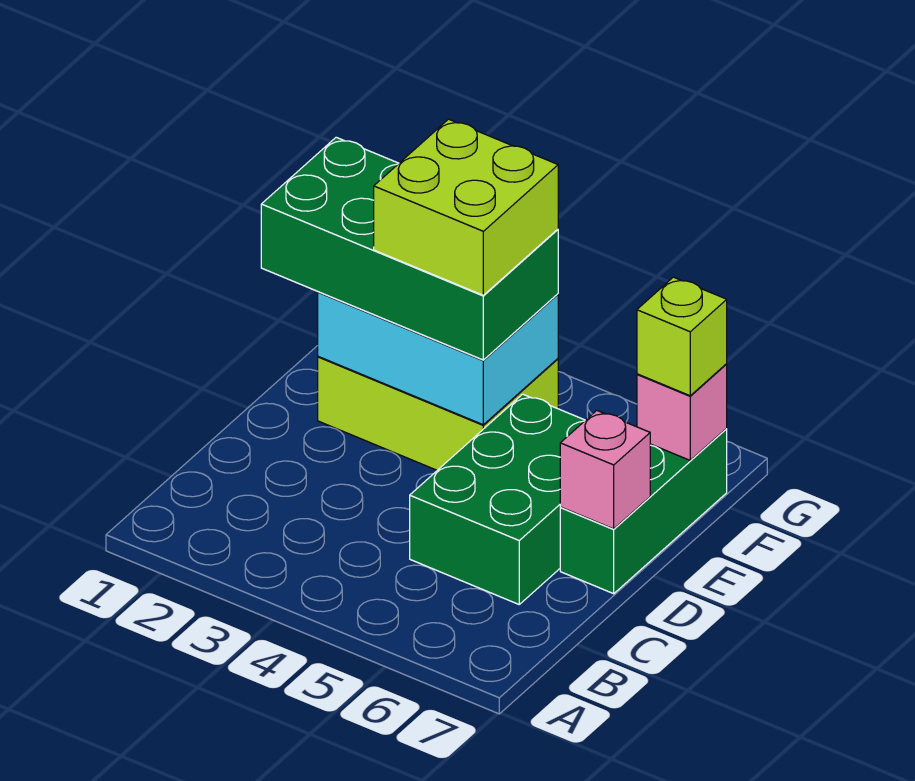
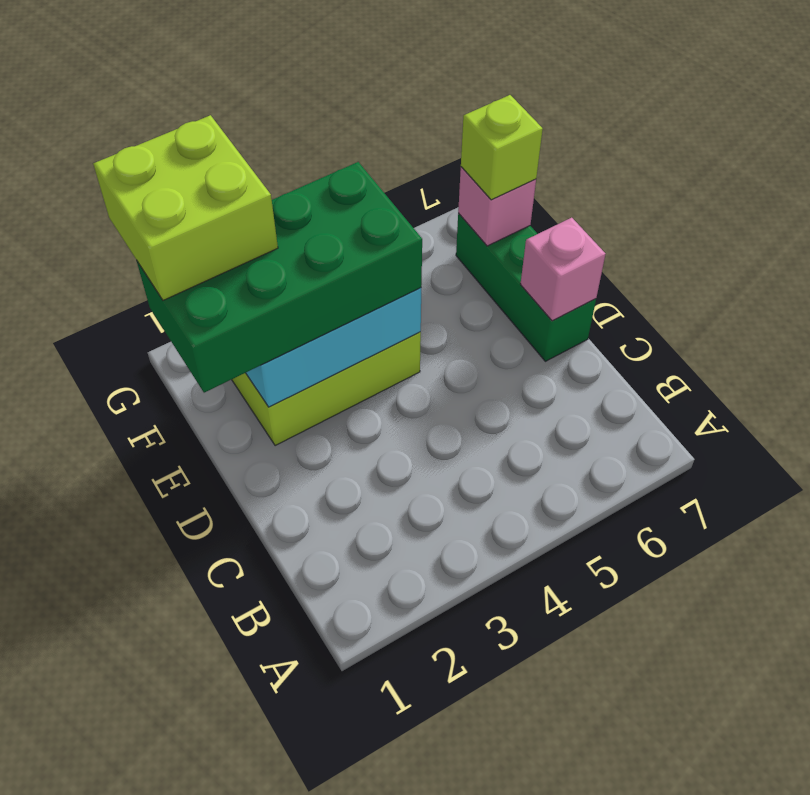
green 2x3 brick [410,394,585,604] -> none
lime 2x2 brick [374,119,558,295] -> lime 2x2 brick moved to [93,115,278,300]

